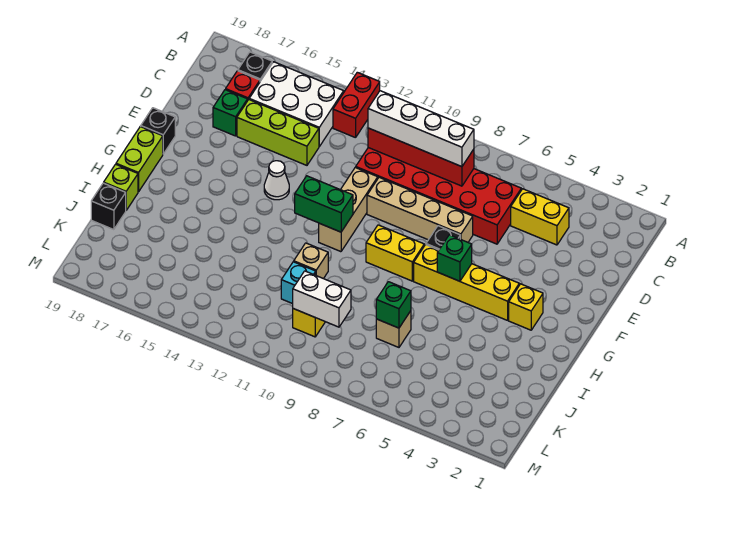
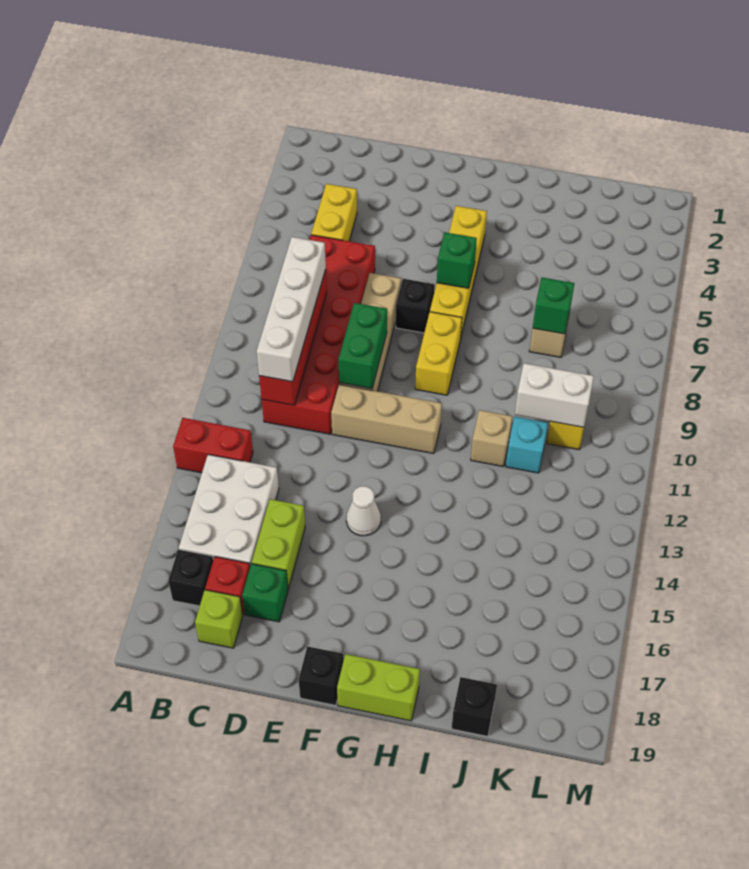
lime 1x3 brick [237,100,319,165] -> lime 1x2 brick [252,499,305,589]
yellow 1x1 brick [509,284,543,330] -> none
green 1x2 brick [295,176,353,232] -> green 1x2 brick moved to [338,303,387,389]
lime 1x1 brick [104,164,138,210] -> lime 1x1 brick moved to [195,590,243,648]
white 1x2 brick [293,271,351,327] -> white 1x2 brick turned to [515,363,594,427]

